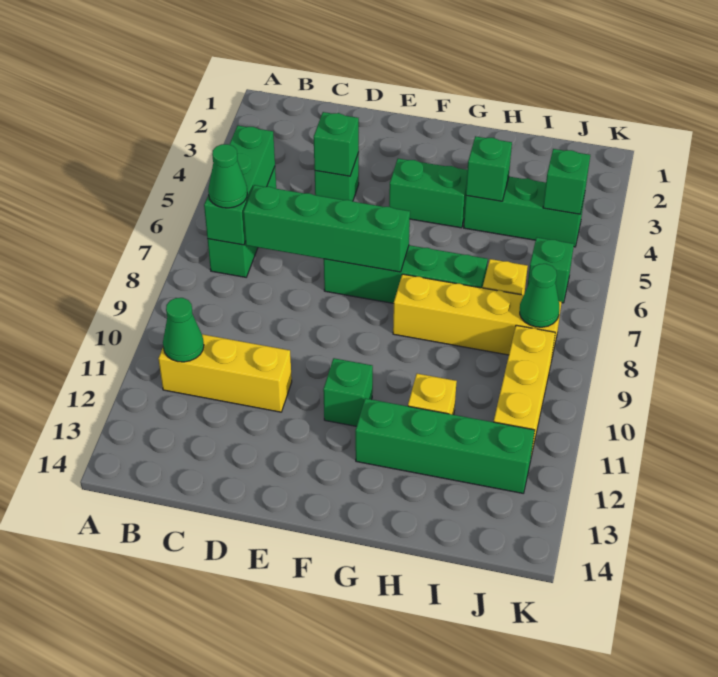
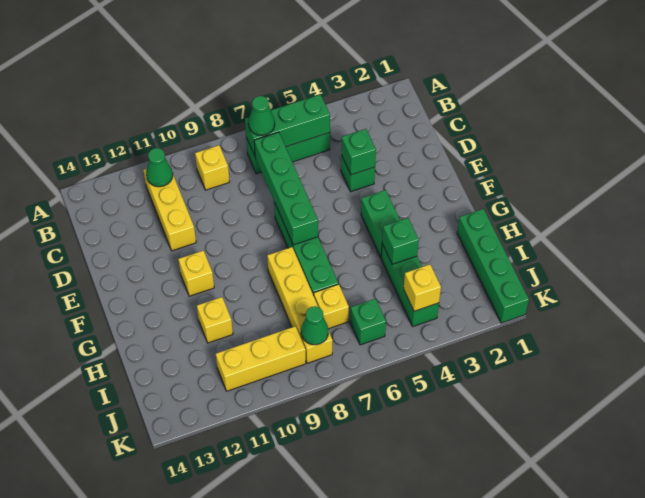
none -> yellow 1x1 brick [195,145,230,190]
green 1x1 brick [323,358,373,426] -> yellow 1x1 brick [178,251,214,296]
green 1x4 brick [355,398,535,493] -> green 1x4 brick moved to [457,209,529,323]
green 1x1 brick [543,149,590,214] -> yellow 1x1 brick [404,264,441,311]

